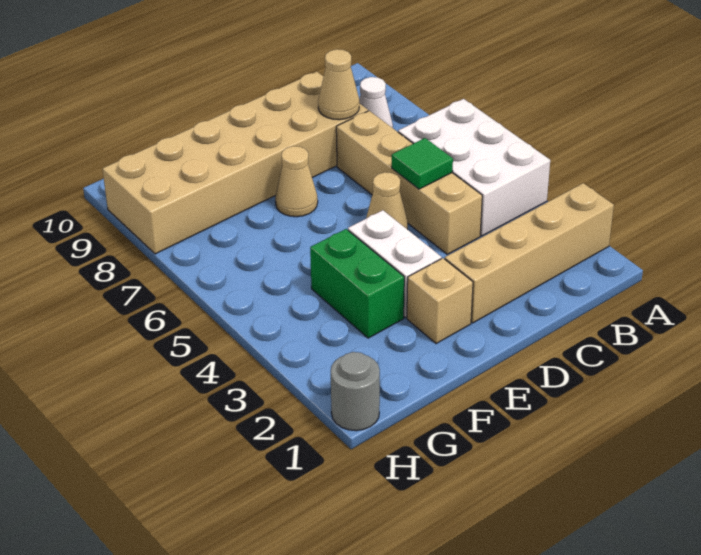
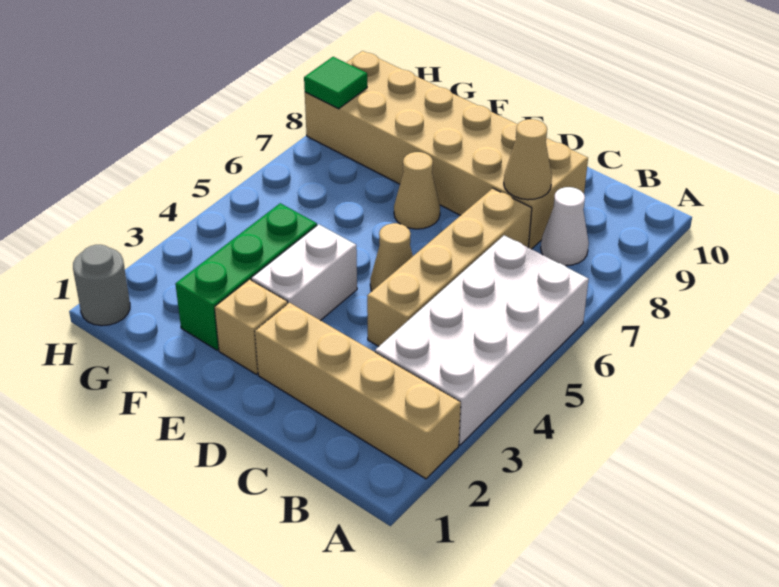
white 2x3 brick [398,99,550,236] -> white 2x4 brick [375,235,589,445]
green 1x1 tile [392,138,453,189] -> green 1x1 tile moved to [304,57,367,109]
green 1x2 brick [310,229,404,338] -> green 1x3 brick [176,203,317,350]

